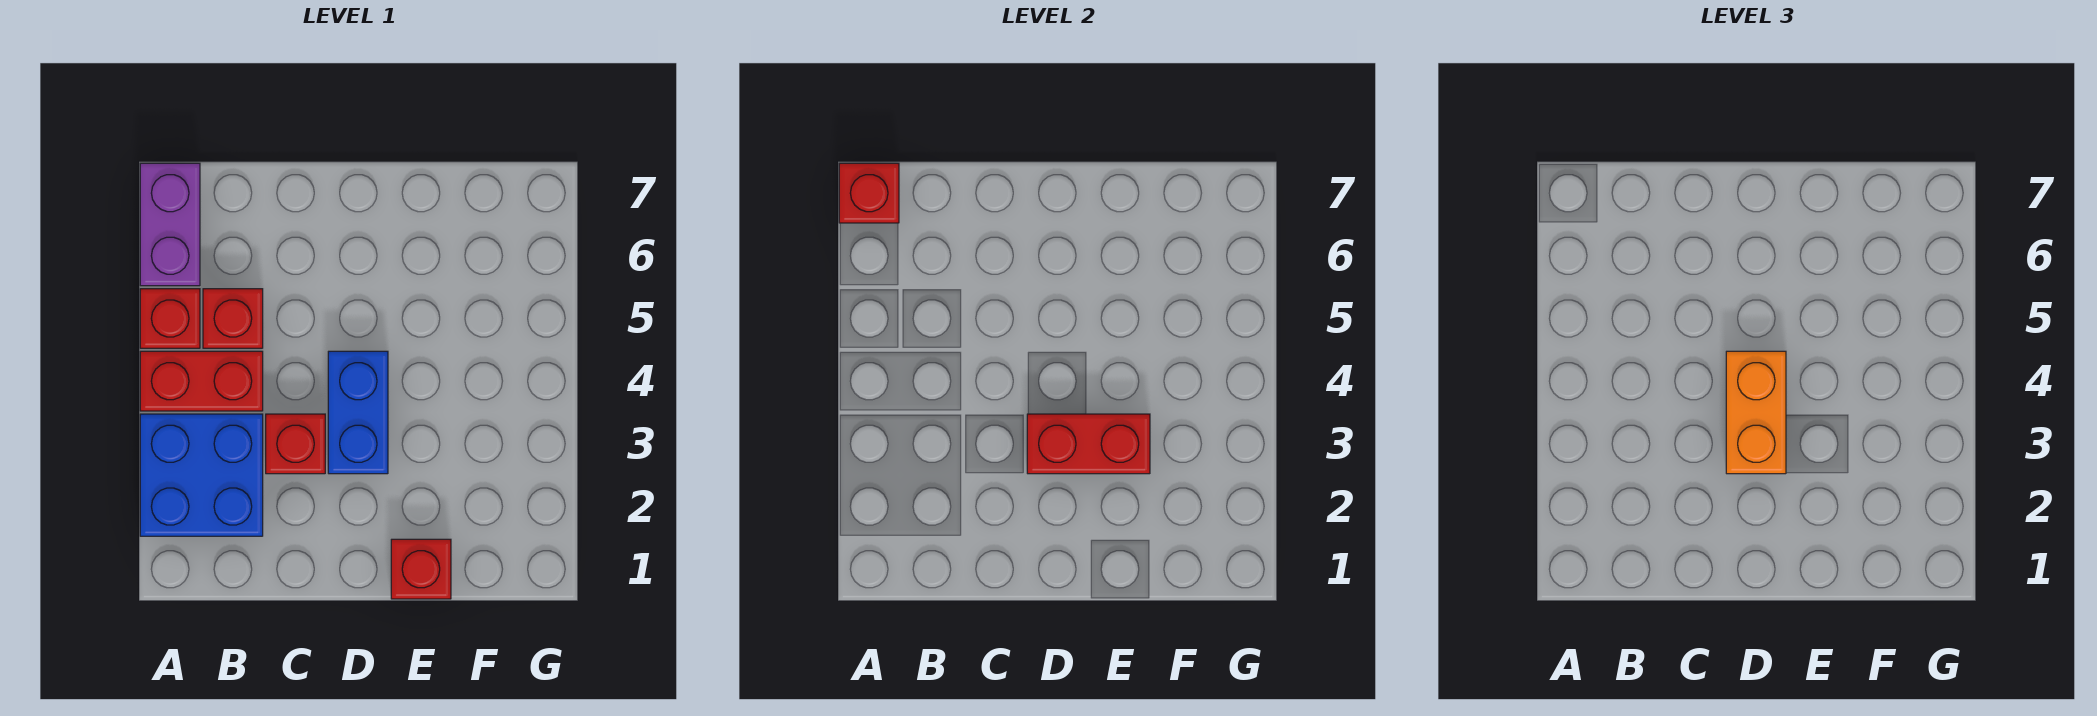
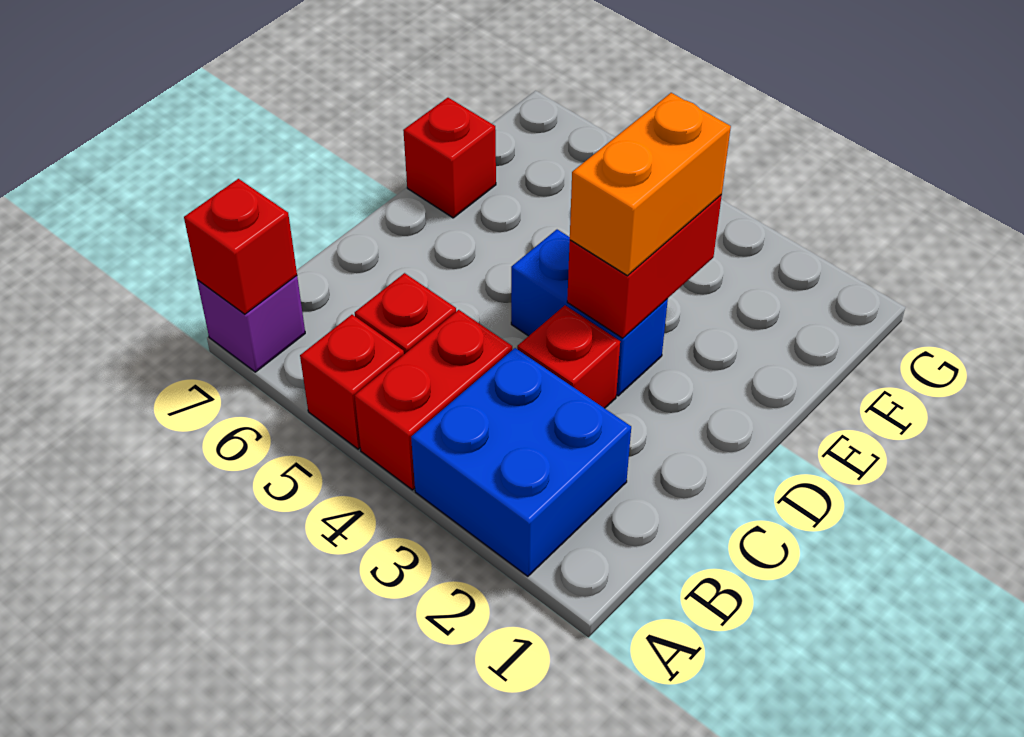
purple 1x2 brick [140,163,200,286] -> purple 1x1 brick [197,276,305,372]
orange 1x2 brick [1726,351,1786,474] -> orange 1x2 brick turned to [570,93,731,276]
red 1x1 brick [391,539,451,599] -> red 1x1 brick moved to [403,98,496,218]

